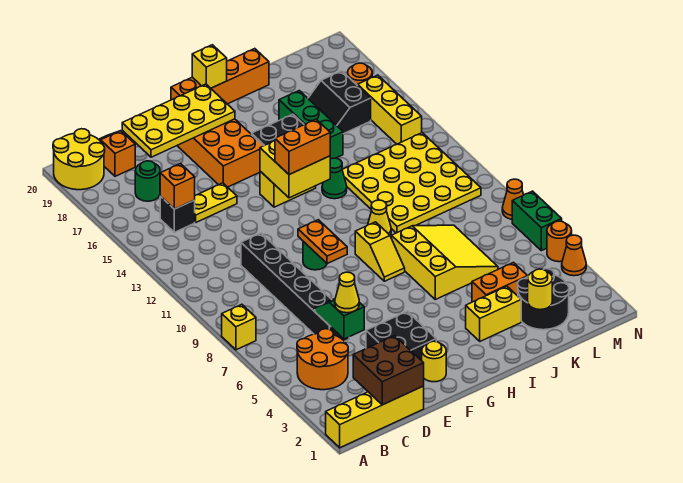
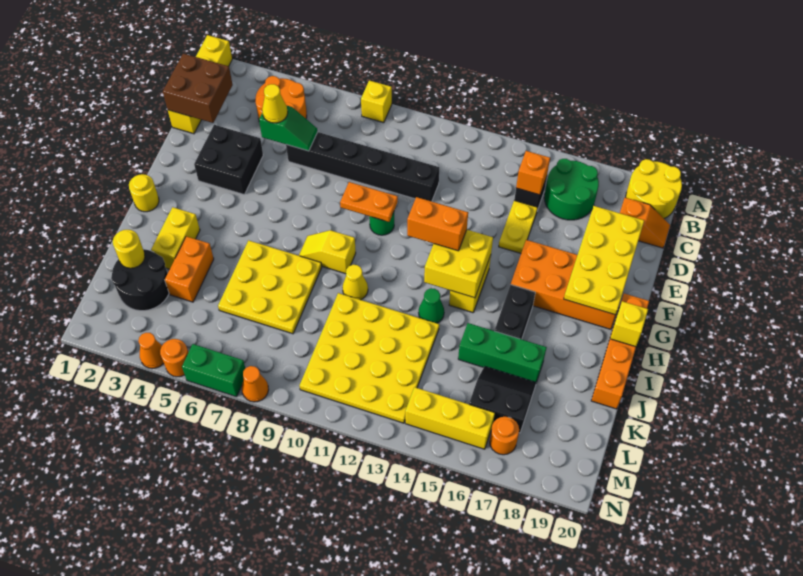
green 1x1 round brick [135,161,160,201] -> green 2x2 round brick [544,159,599,220]
yellow 1x1 round brick [422,341,446,382] -> yellow 1x1 round brick moved to [129,174,159,212]
orange 1x2 brick [275,119,330,175] -> orange 1x2 brick turned to [407,197,468,251]
yellow 3x3 slope [391,225,498,299] -> yellow 3x3 plate [218,240,322,334]

